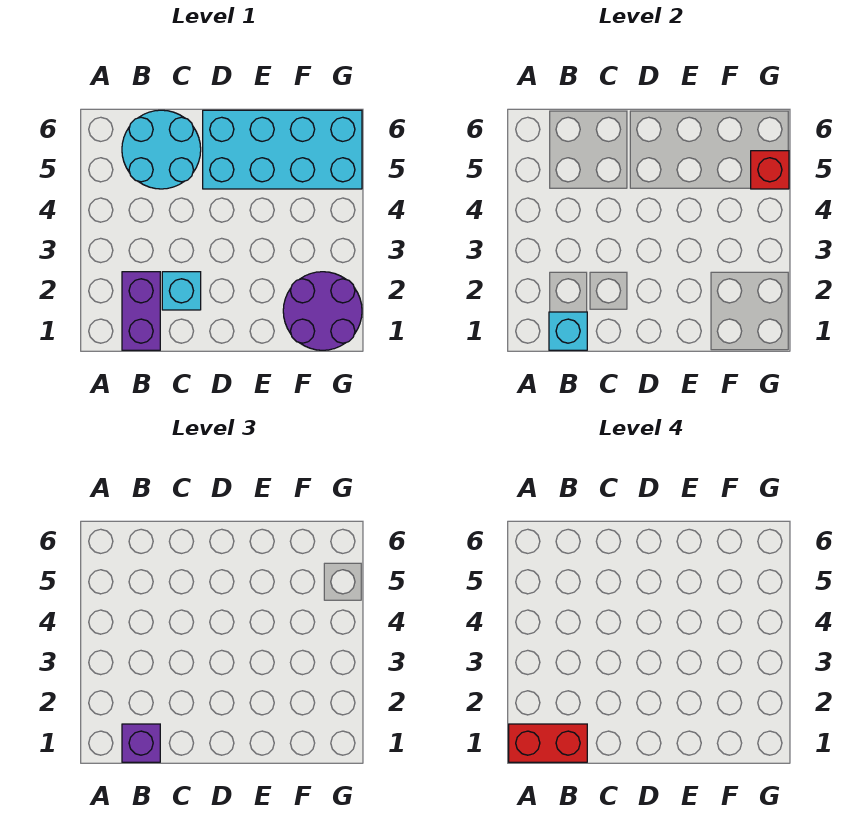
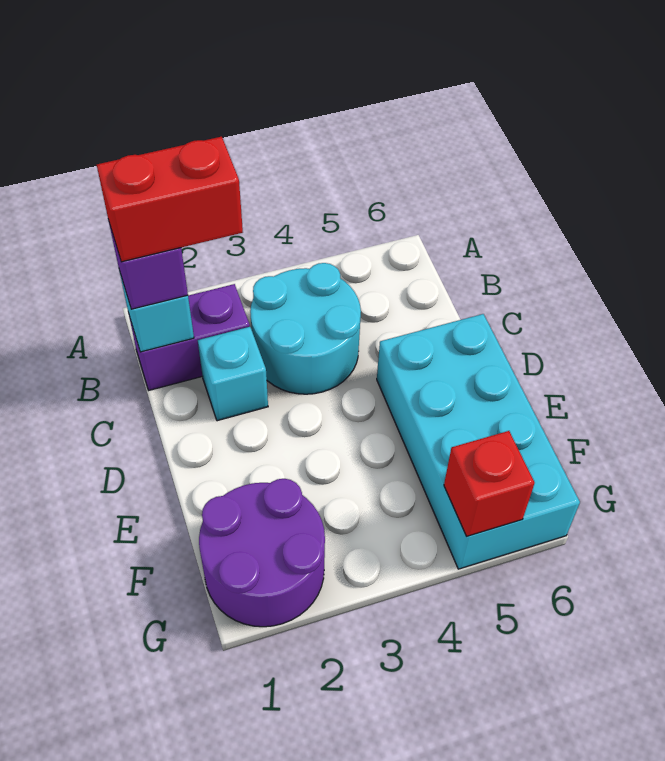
red 1x2 brick [509,724,587,762] -> red 1x2 brick turned to [97,137,243,262]
cyan 2x2 round brick [122,110,201,189] -> cyan 2x2 round brick moved to [250,263,361,394]

